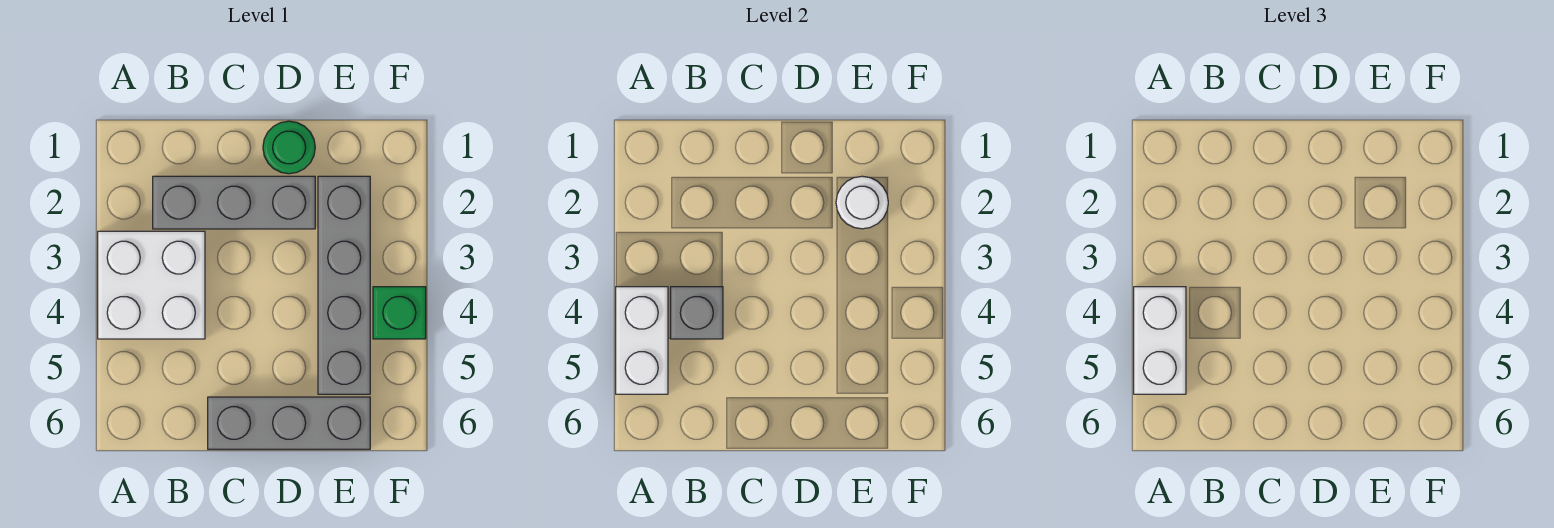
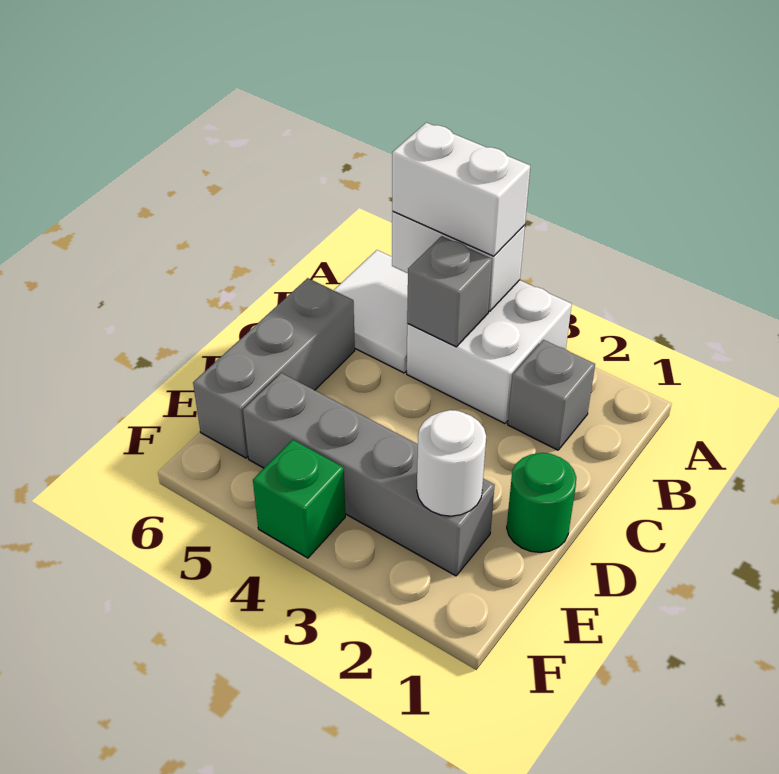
none -> white 2x2 tile [334,250,408,373]
grey 1x3 brick [153,176,315,229] -> grey 1x1 brick [508,340,595,450]

